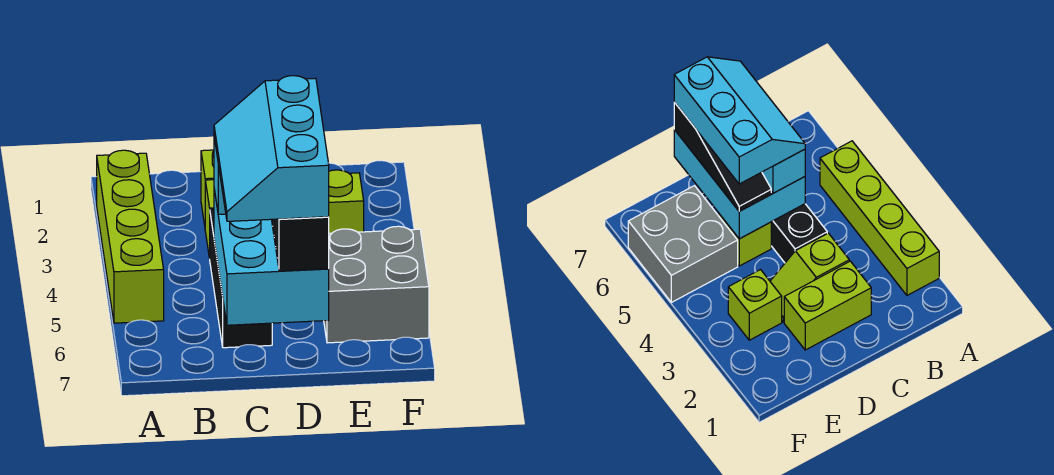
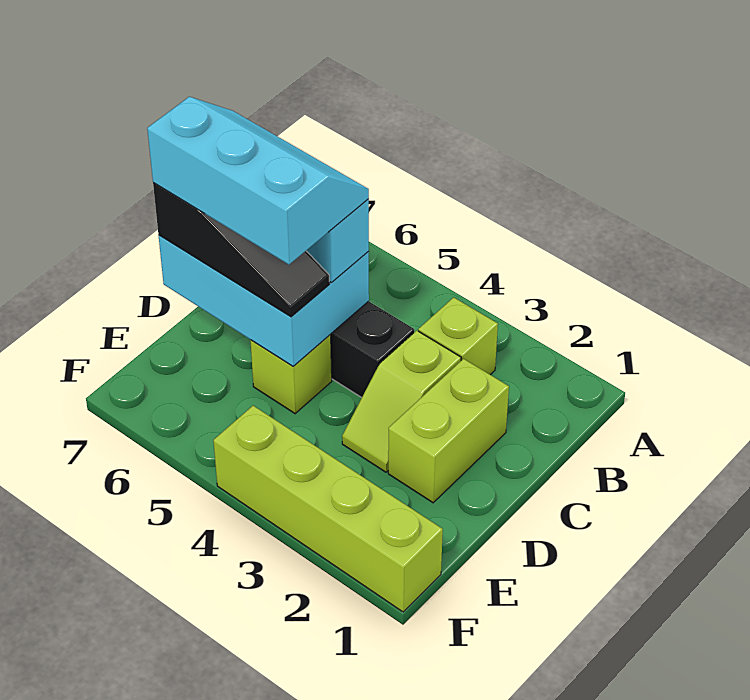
lime 1x4 brick [97,150,164,323] -> lime 1x4 brick moved to [213,406,443,612]
lime 1x1 brick [329,170,364,234] -> lime 1x1 brick moved to [418,297,498,375]
grey 2x2 brick [324,226,429,343] -> none

